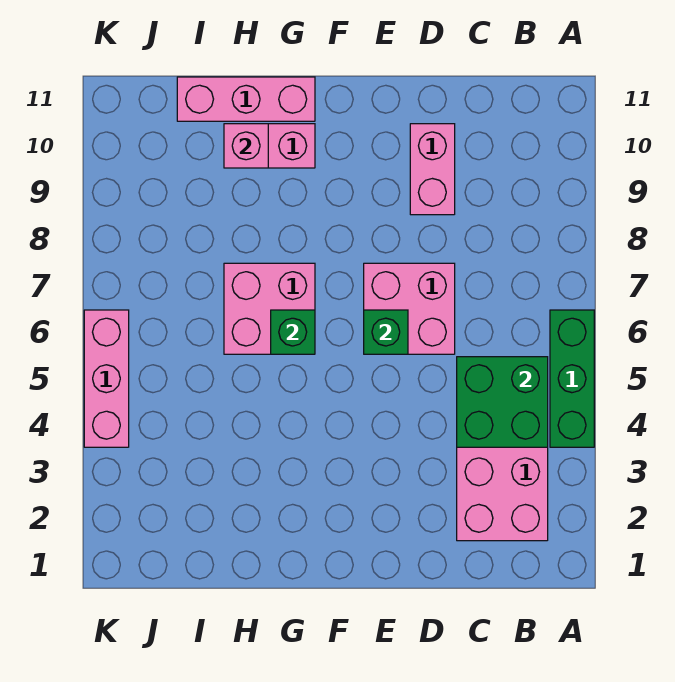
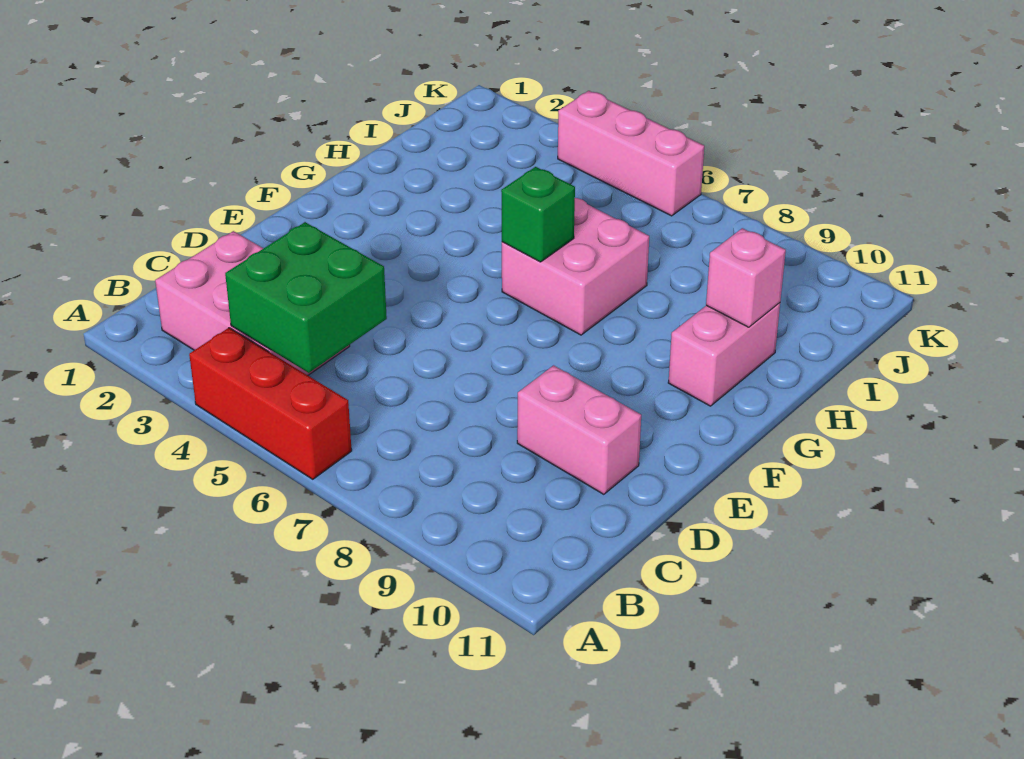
green 1x3 brick [550,310,594,447] -> red 1x3 brick [189,328,352,479]
pink 2x2 brick [364,263,455,354] -> none
green 1x1 brick [364,310,408,354] -> none
pink 1x3 brick [177,77,315,121] -> none

